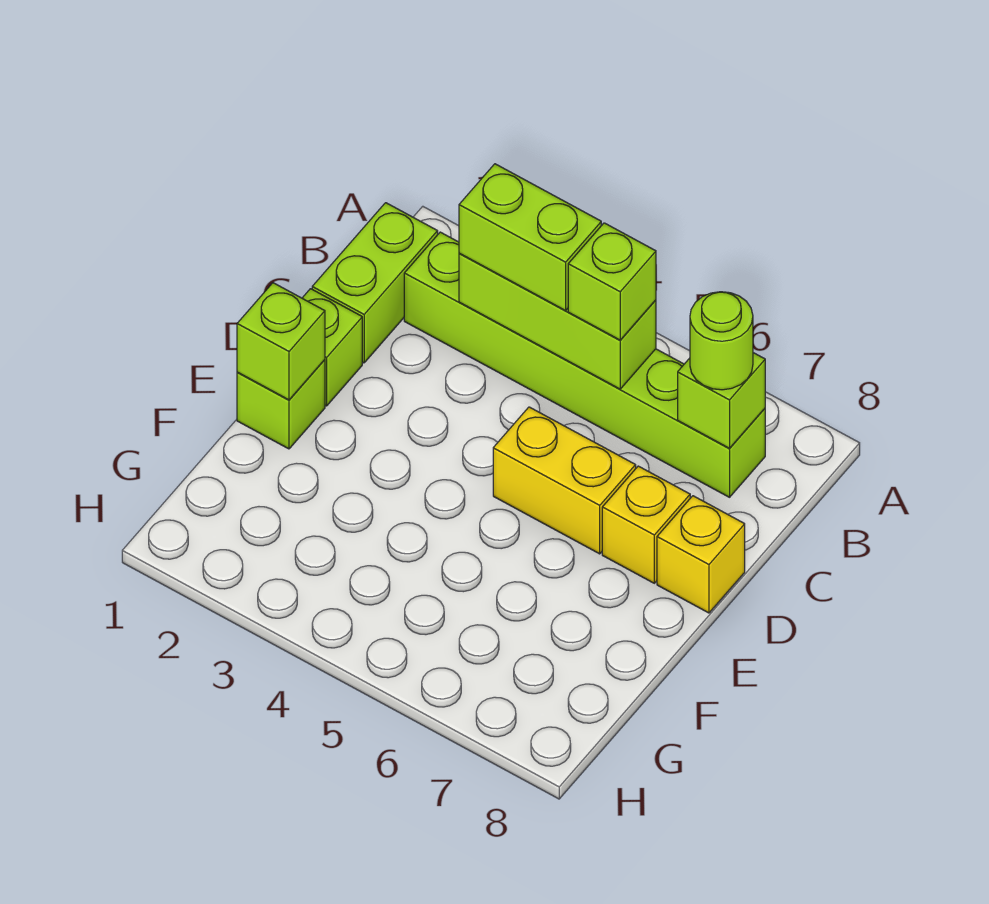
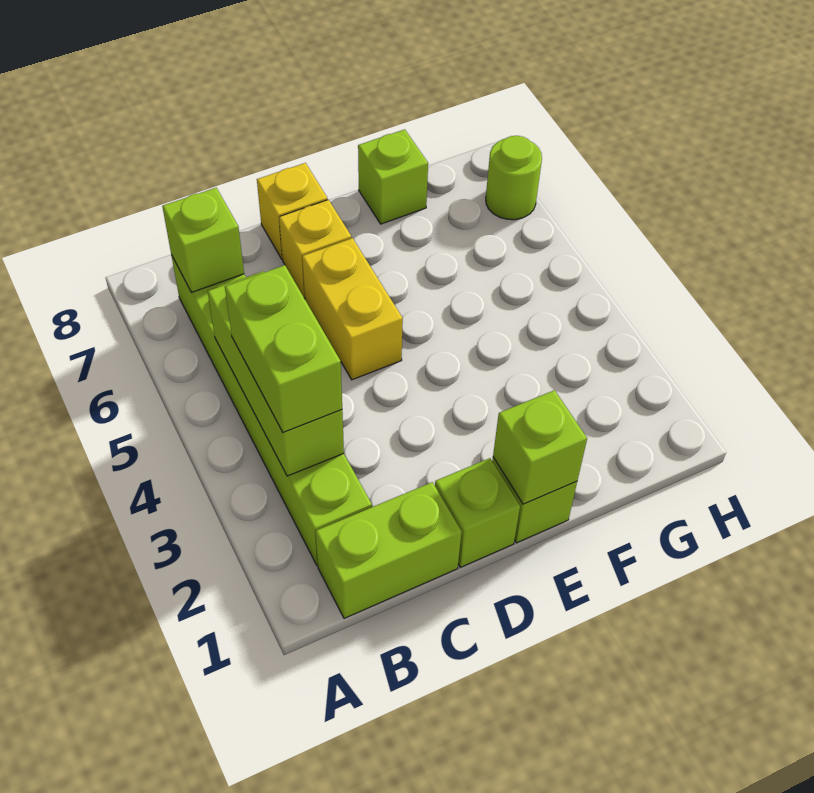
lime 1x1 brick [568,223,656,340] -> lime 1x1 brick moved to [358,129,428,224]
lime 1x1 round brick [690,292,753,390] -> lime 1x1 round brick moved to [486,136,542,220]

